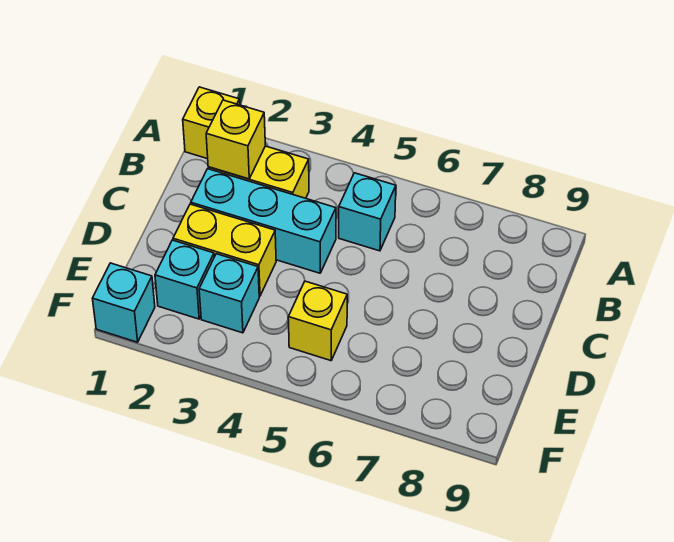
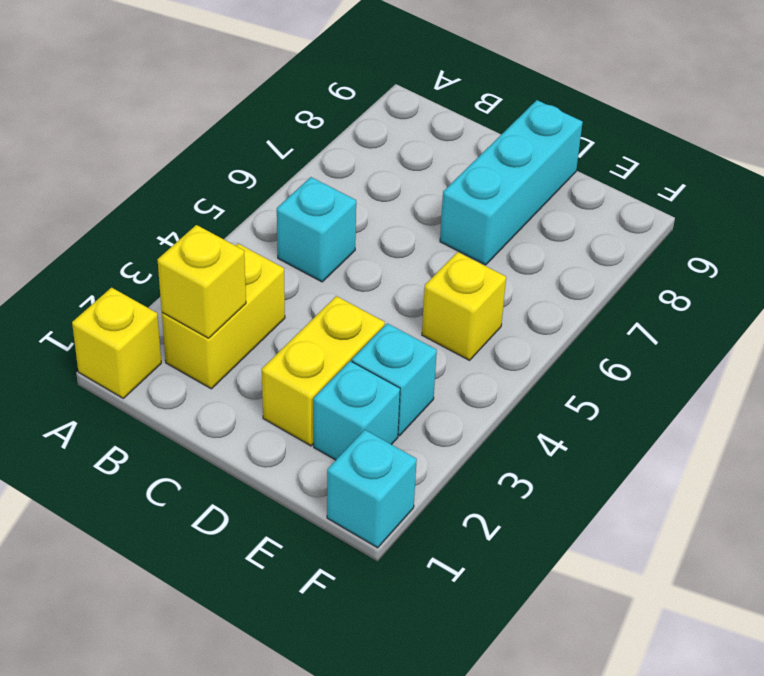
cyan 1x3 brick [191,169,336,273] -> cyan 1x3 brick moved to [440,100,583,265]

